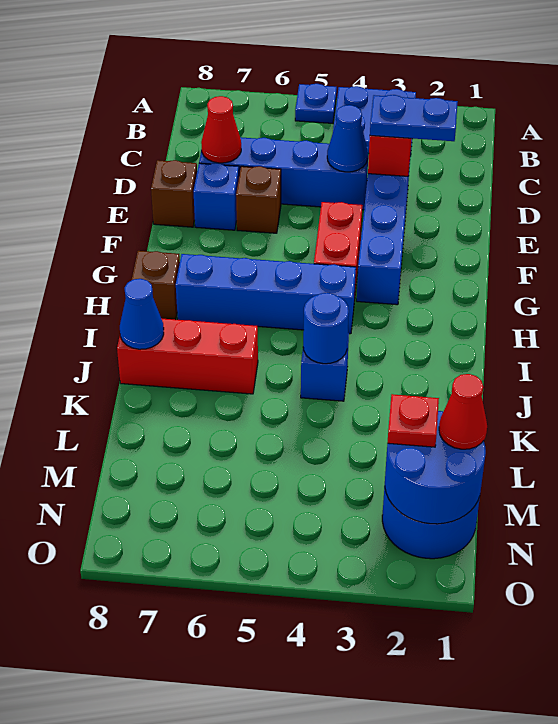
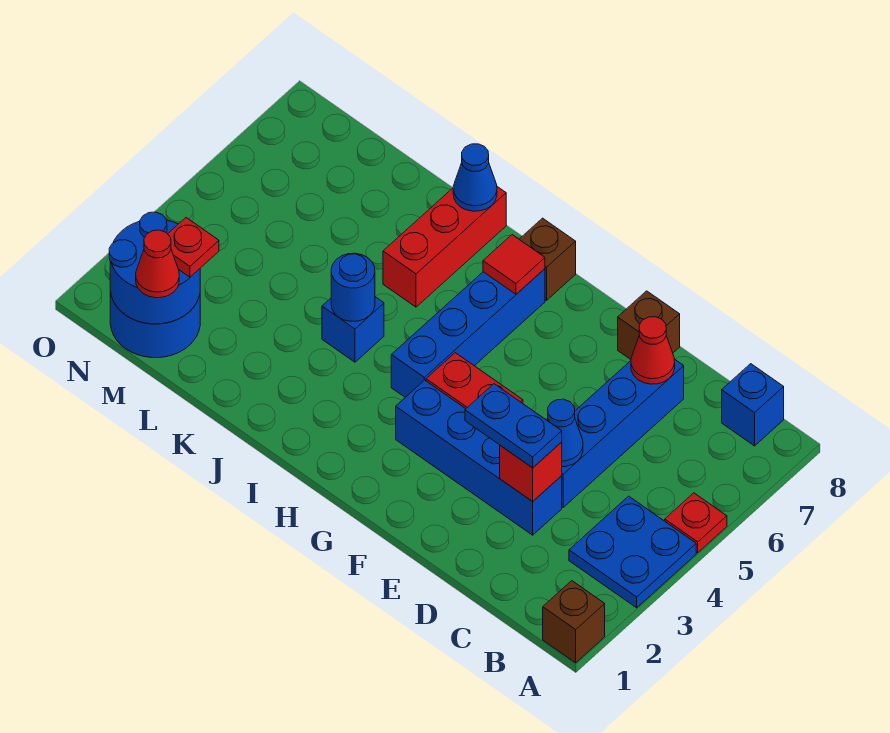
blue 1x1 plate [295,84,337,123] -> red 1x1 plate [665,493,727,553]
blue 1x2 plate [370,95,458,141] -> blue 1x2 plate turned to [465,384,562,468]
brown 1x1 brick [236,166,281,233] -> brown 1x1 brick moved to [543,581,605,663]
blue 1x1 brick [194,163,239,230] -> blue 1x1 brick moved to [722,364,784,446]
none -> red 1x1 tile [483,235,545,294]

